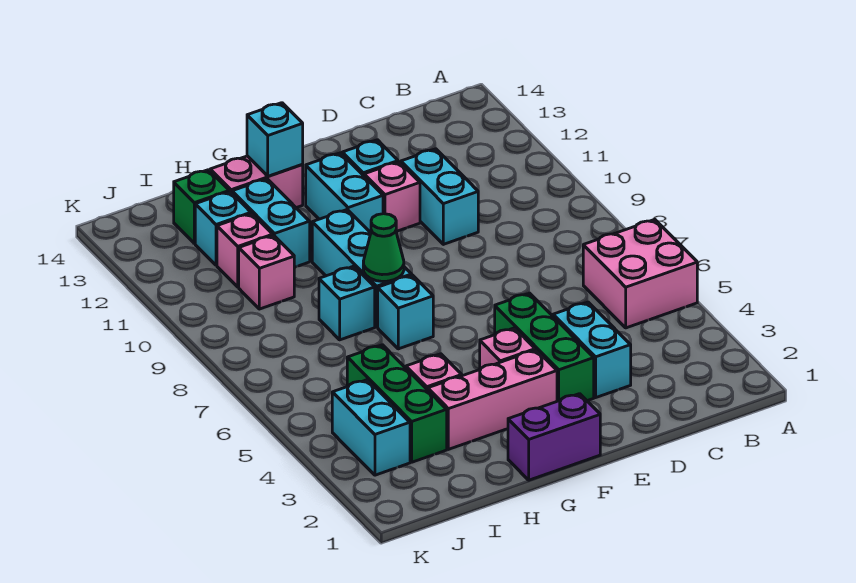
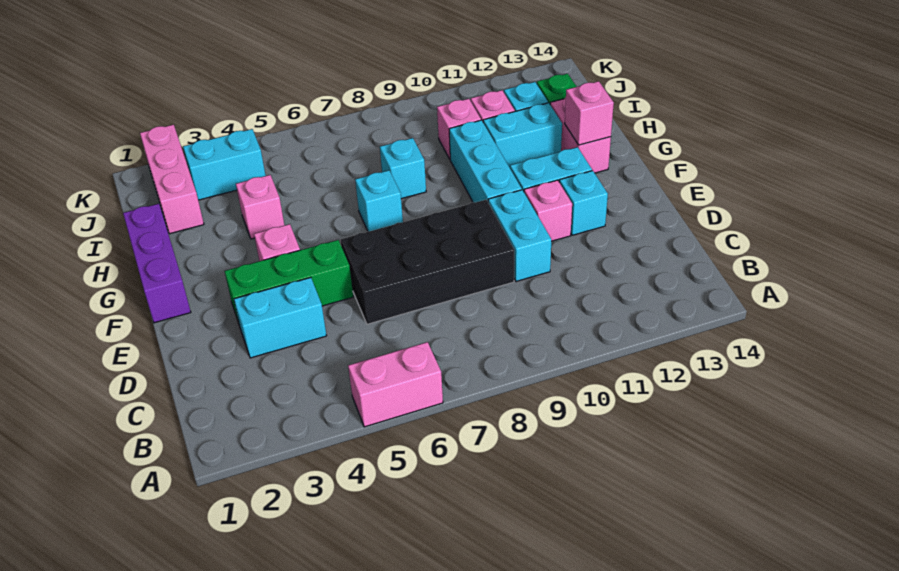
pink 2x2 brick [583,220,697,328] -> pink 1x2 brick [348,342,443,427]
none -> black 2x4 brick [340,200,514,324]
cyan 1x2 brick [401,149,478,244] -> cyan 1x2 brick turned to [488,190,551,281]
purple 1x2 brick [508,394,600,480] -> purple 1x3 brick [123,204,191,323]
pink 1x3 brick [428,350,557,449] -> pink 1x3 brick moved to [140,125,204,234]
cyan 1x3 brick [312,210,412,327] -> cyan 1x3 brick turned to [449,120,522,202]
green 1x1 cone [363,214,404,281] -> none
cyan 1x1 brick [247,103,303,176] -> pink 1x1 brick [565,81,614,145]
green 1x3 brick [347,345,447,462] -> none

